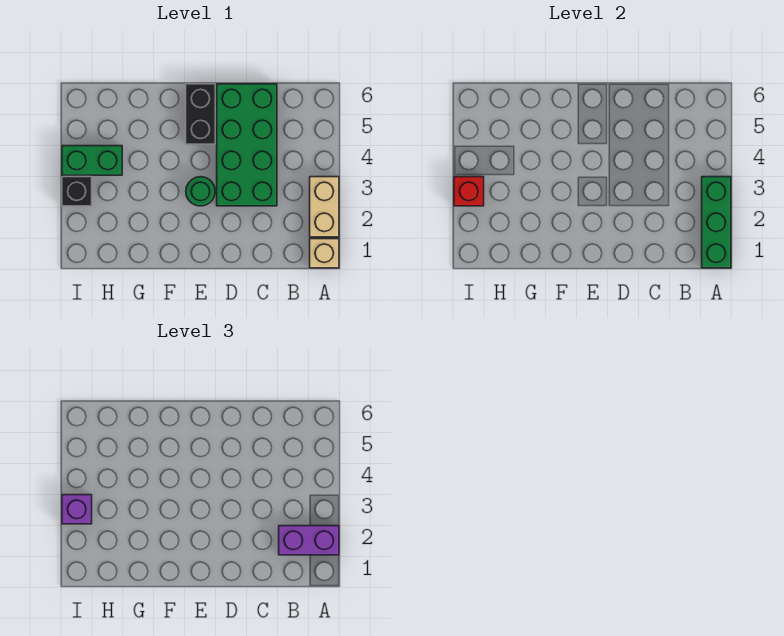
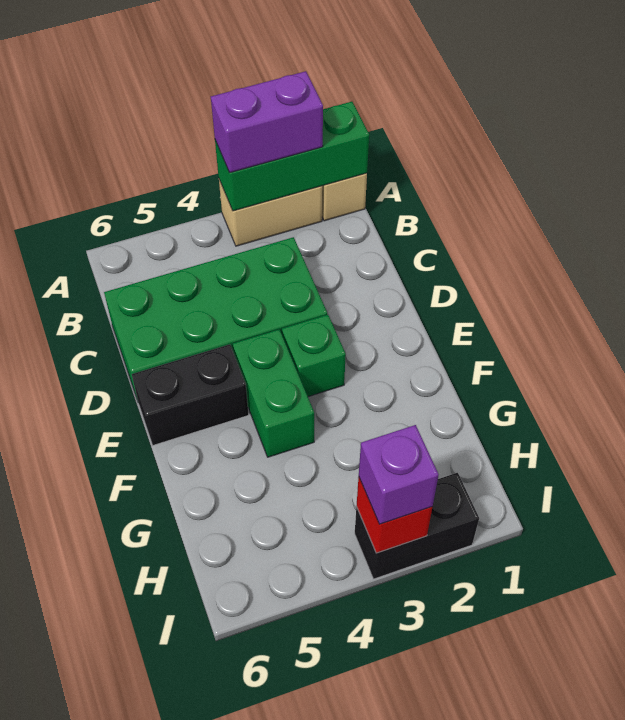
purple 1x2 brick [279,526,339,555] -> purple 1x2 brick turned to [211,71,323,173]
green 1x1 round brick [186,177,215,206] -> green 1x1 brick [282,315,346,397]
green 1x2 brick [62,146,122,175] -> green 1x2 brick moved to [233,330,314,457]
black 1x1 brick [62,177,92,206] -> black 1x2 brick [355,473,479,579]

